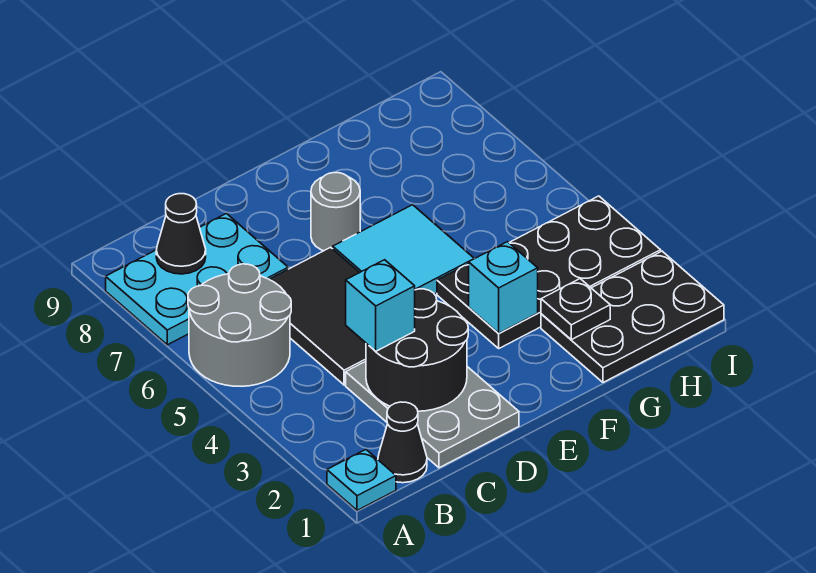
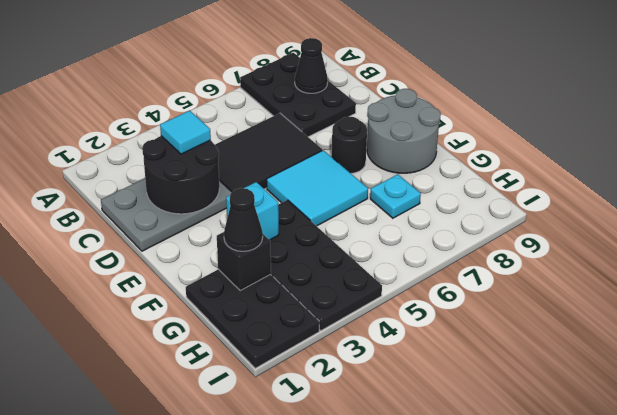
cyan 1x1 plate [327,449,396,510] -> cyan 1x1 plate moved to [370,174,421,218]
grey 2x2 round brick [188,264,291,386] -> grey 2x2 round brick moved to [367,89,441,173]
cyan 2x3 plate [106,214,288,345] -> black 2x3 plate [240,53,356,137]
black 1x1 cone [378,402,427,483] -> black 1x1 cone moved to [224,188,263,251]
cyan 1x1 brick [346,260,415,351] -> cyan 1x1 tile [160,111,211,154]
grey 1x1 round brick [311,173,360,251] -> black 1x1 round brick [332,116,367,173]
black 1x1 plate [541,279,610,340] -> black 1x1 brick [217,232,271,291]

